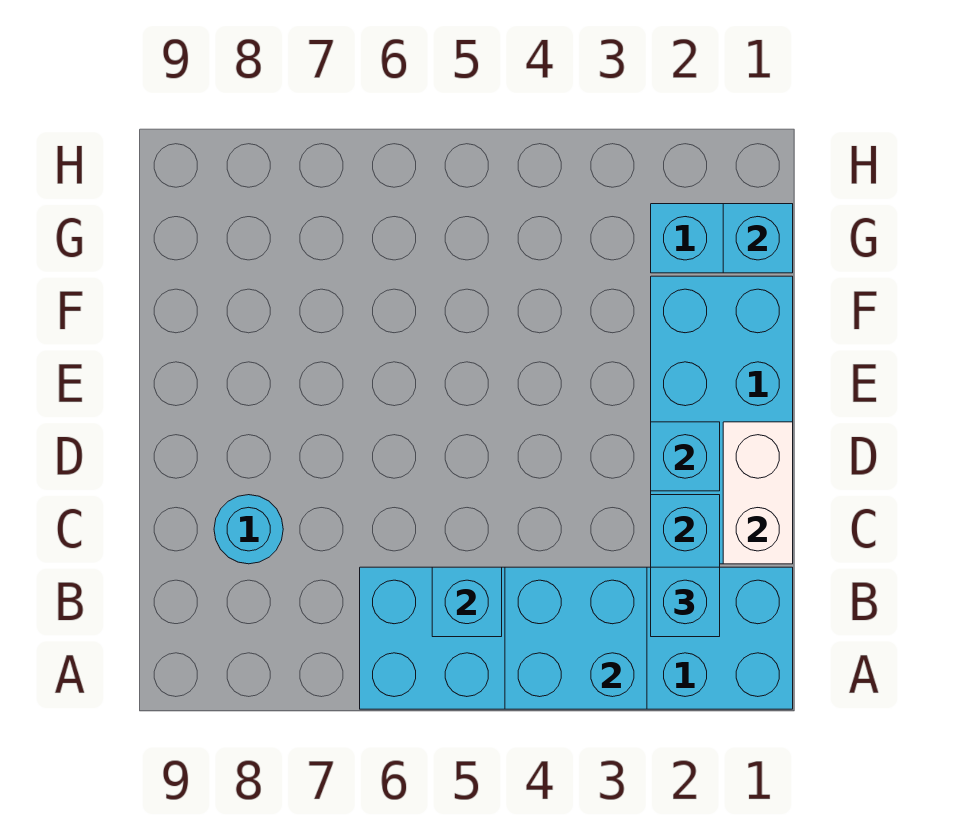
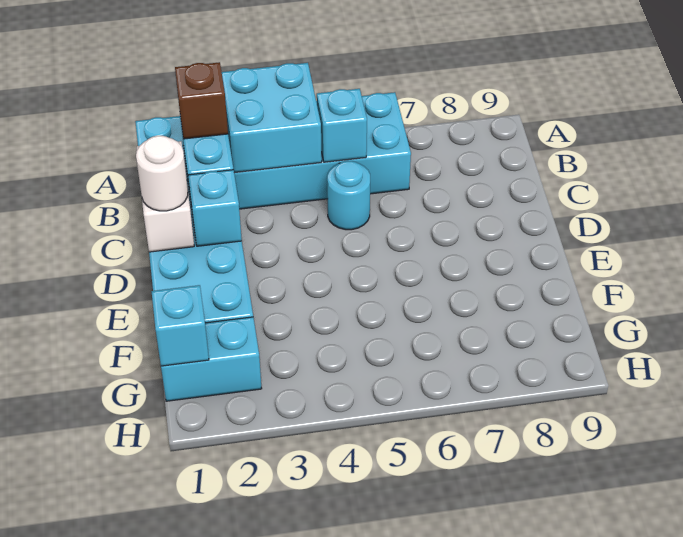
cyan 1x1 brick [651,567,720,637] -> brown 1x1 brick [175,62,228,139]
cyan 1x1 round brick [214,495,283,564] -> cyan 1x1 round brick moved to [327,161,370,230]
none -> white 1x1 round brick [136,136,188,211]

